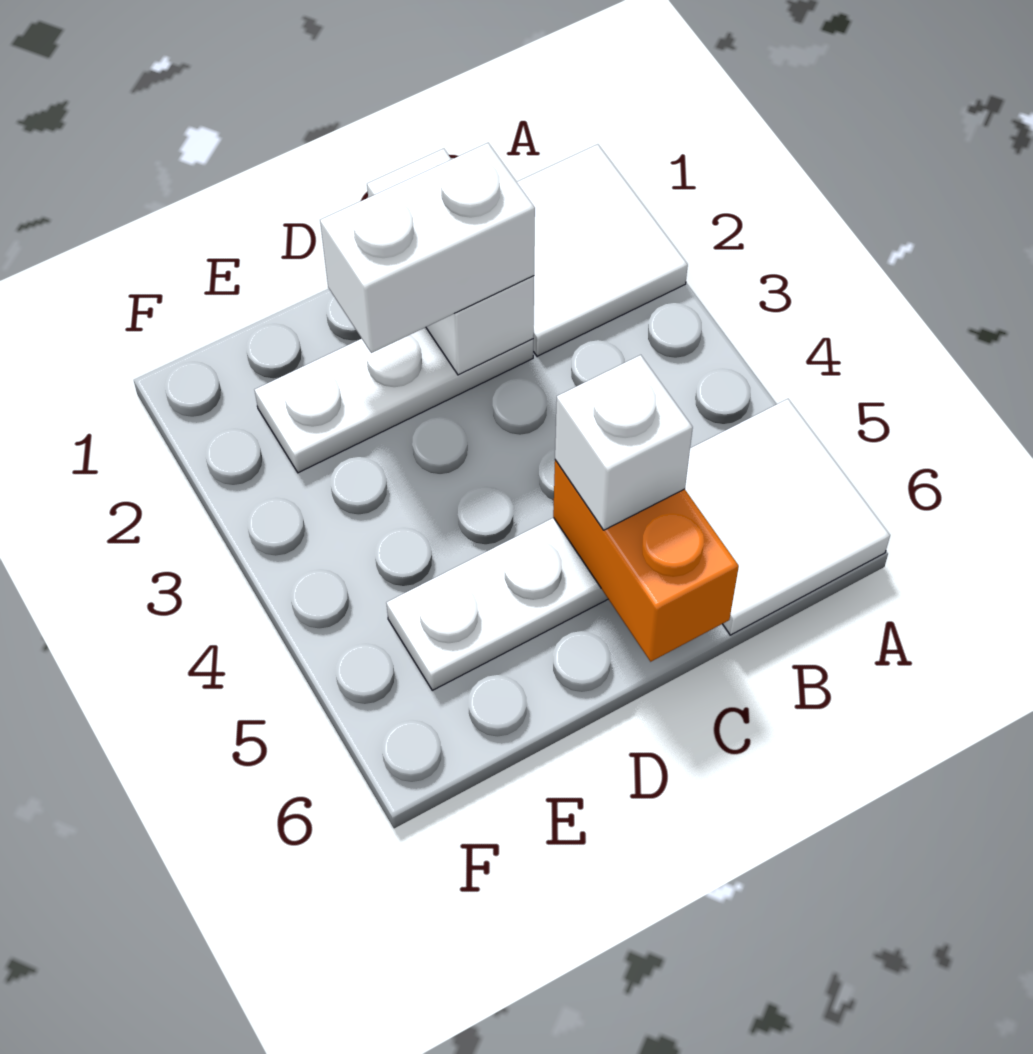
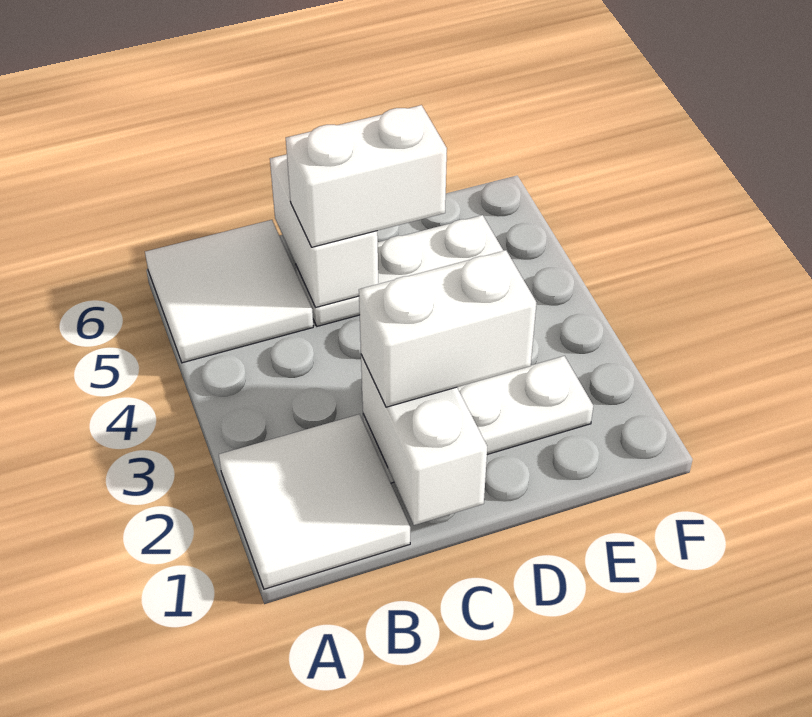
orange 1x2 brick [553,460,739,662] -> white 1x2 brick [270,154,378,308]
white 1x1 brick [555,355,693,530] -> white 1x2 brick [286,105,447,247]

